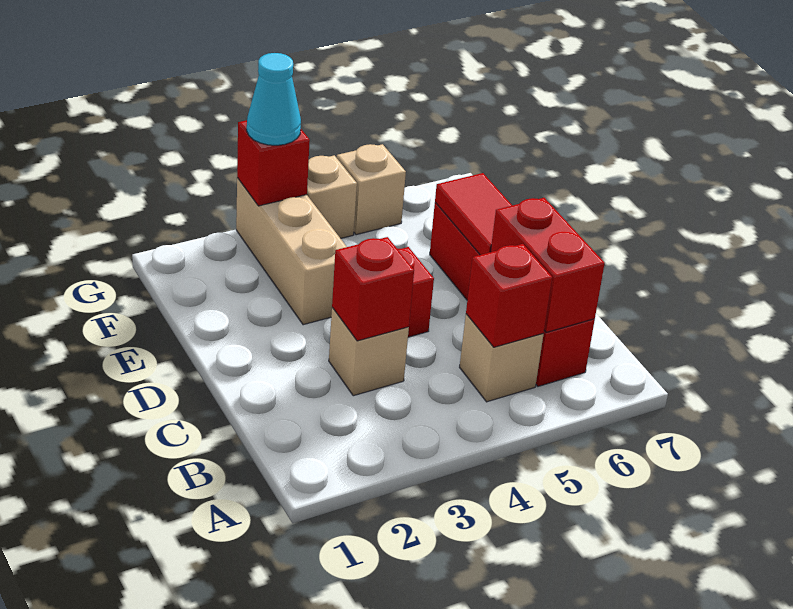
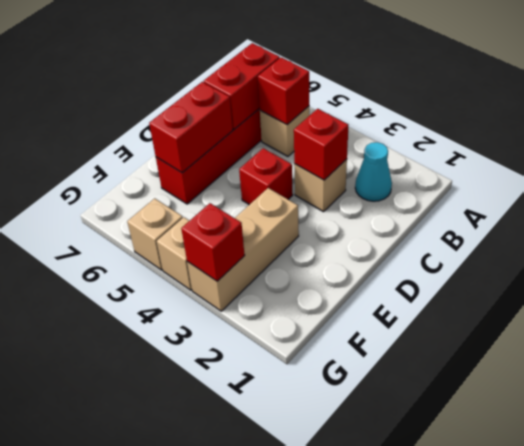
red 1x2 tile [435,173,512,255] -> red 1x2 brick [149,82,233,173]
cyan 1x1 cone [247,53,301,145] -> cyan 1x1 cone moved to [355,142,392,201]

